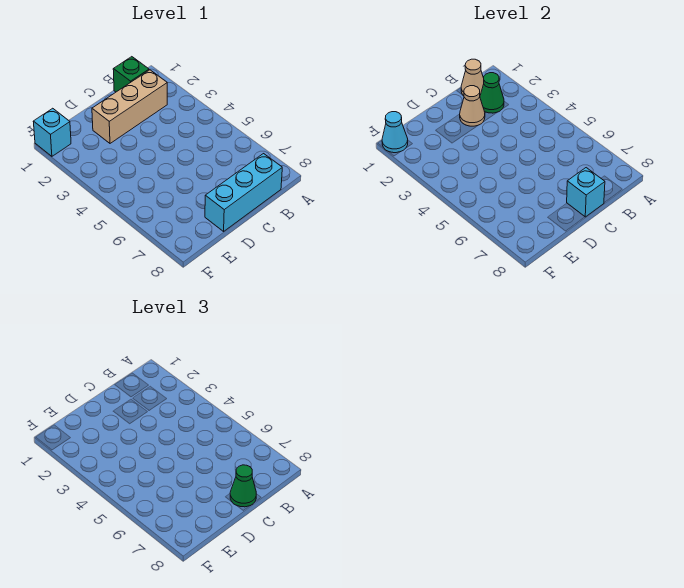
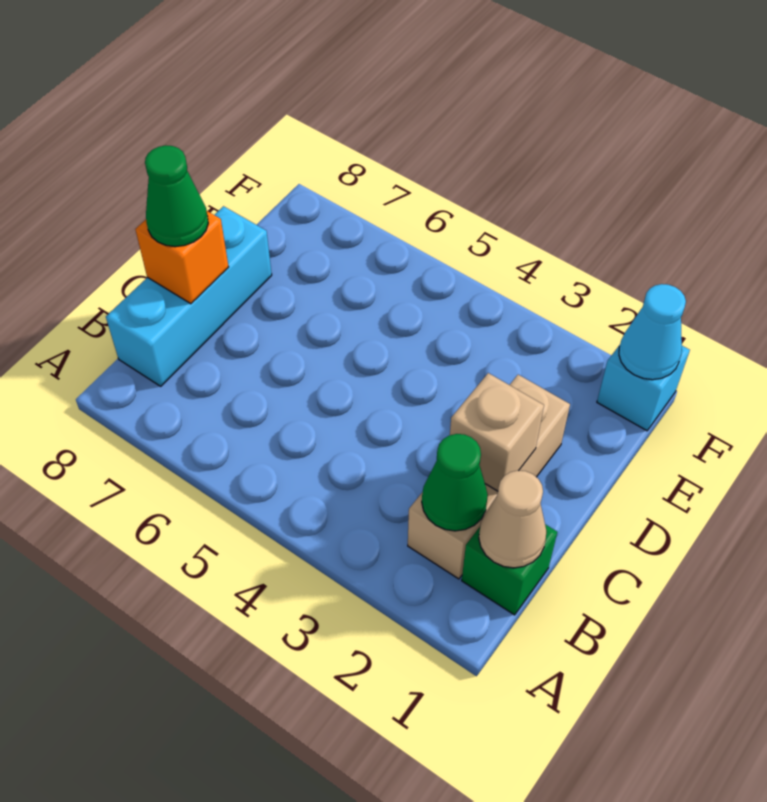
tan 1x1 cone [460,86,485,126] -> tan 1x1 brick [450,373,544,491]
cyan 1x1 brick [567,168,605,217] -> orange 1x1 brick [135,211,229,304]

